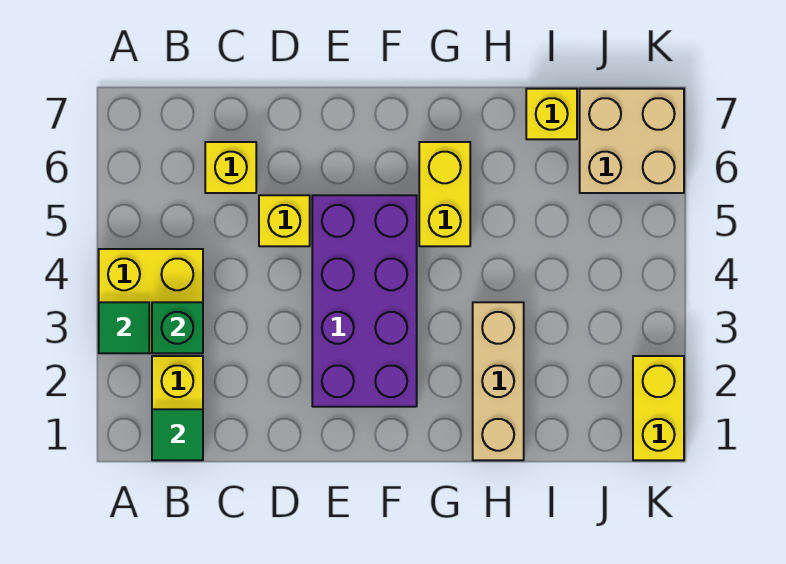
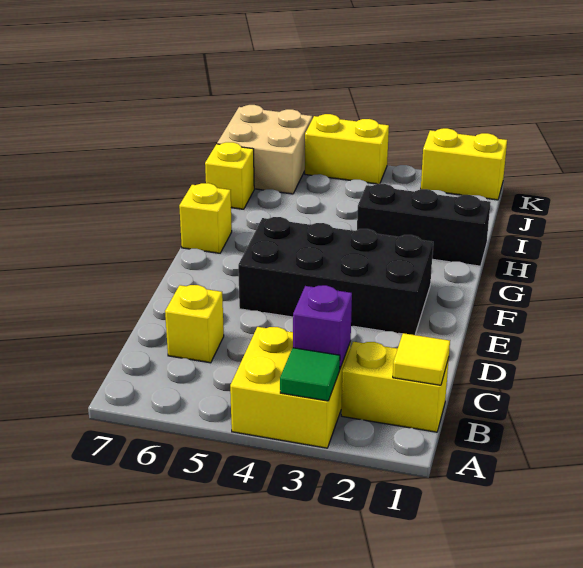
green 1x1 tile [152,409,203,460] -> yellow 1x1 tile [393,333,450,385]
green 1x1 brick [152,302,203,353] -> purple 1x1 brick [293,285,352,368]
yellow 1x1 brick [259,195,310,246] -> yellow 1x1 brick moved to [179,183,232,253]
purple 2x4 brick [312,195,417,407] -> black 2x4 brick [238,217,433,335]
yellow 1x2 brick [419,142,470,246] -> yellow 1x2 brick moved to [305,114,389,184]
tan 1x3 brick [473,302,524,460] -> black 1x3 brick [357,184,491,266]

